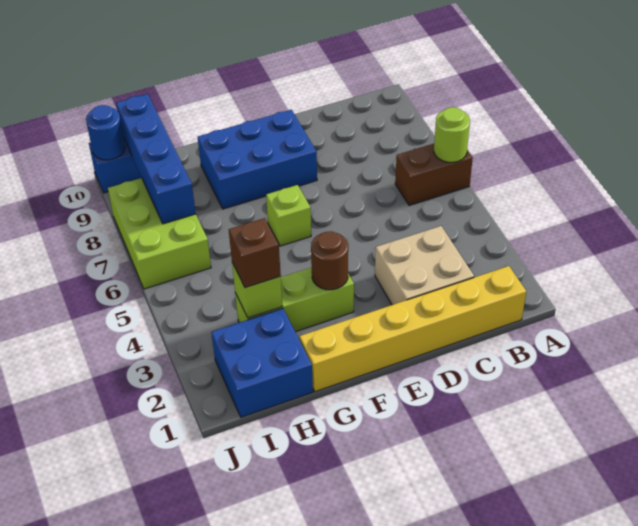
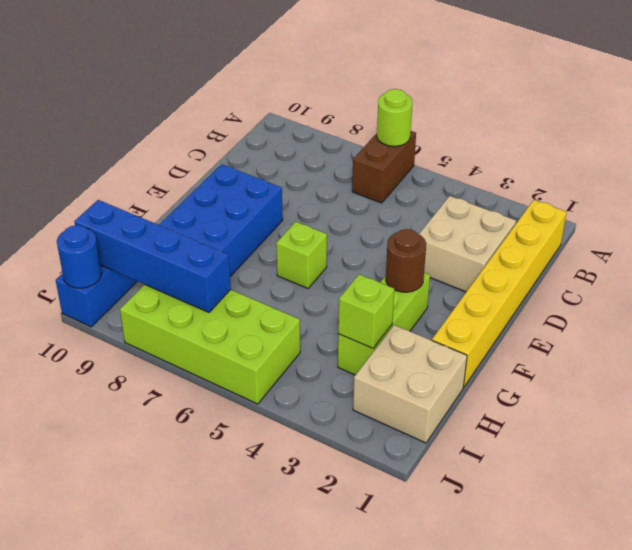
blue 2x2 brick [211,308,313,417] -> tan 2x2 brick [353,325,467,443]
brown 1x1 brick [229,218,281,288] -> none
lime 2x3 brick [108,178,211,289] -> lime 2x4 brick [120,284,300,404]

